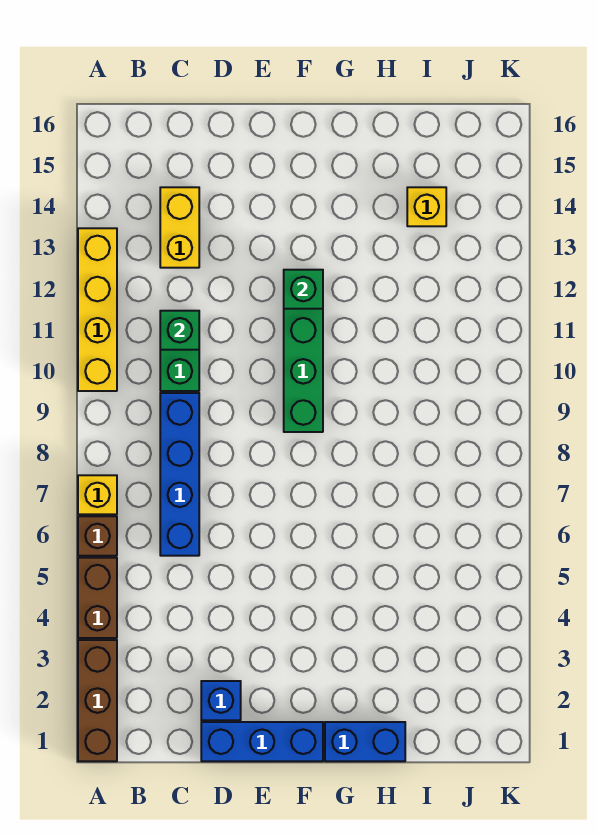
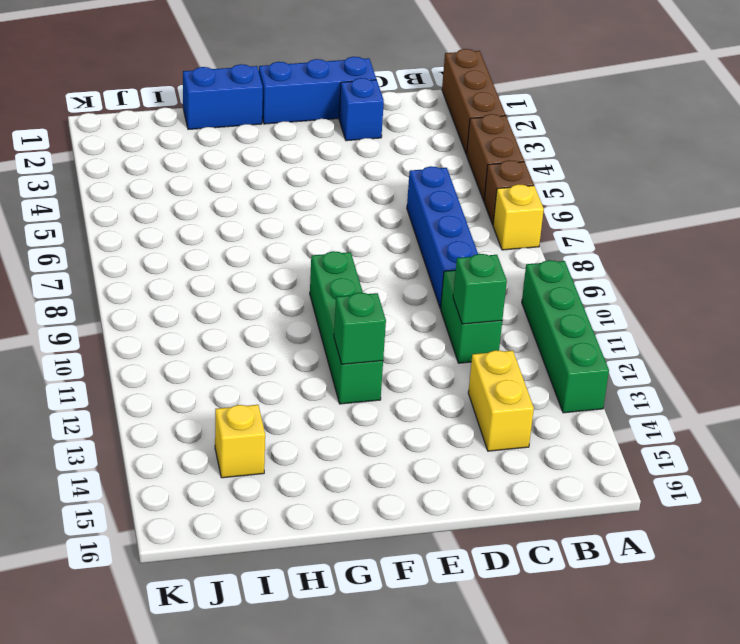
yellow 1x4 brick [78,228,117,391] -> green 1x4 brick [522,260,609,413]

